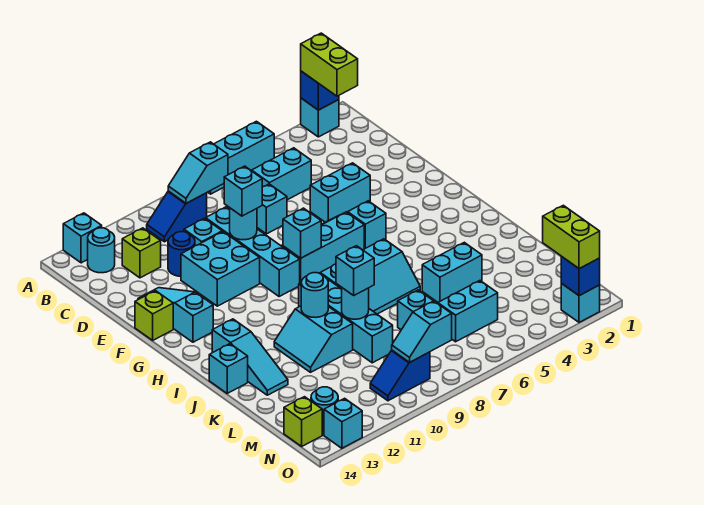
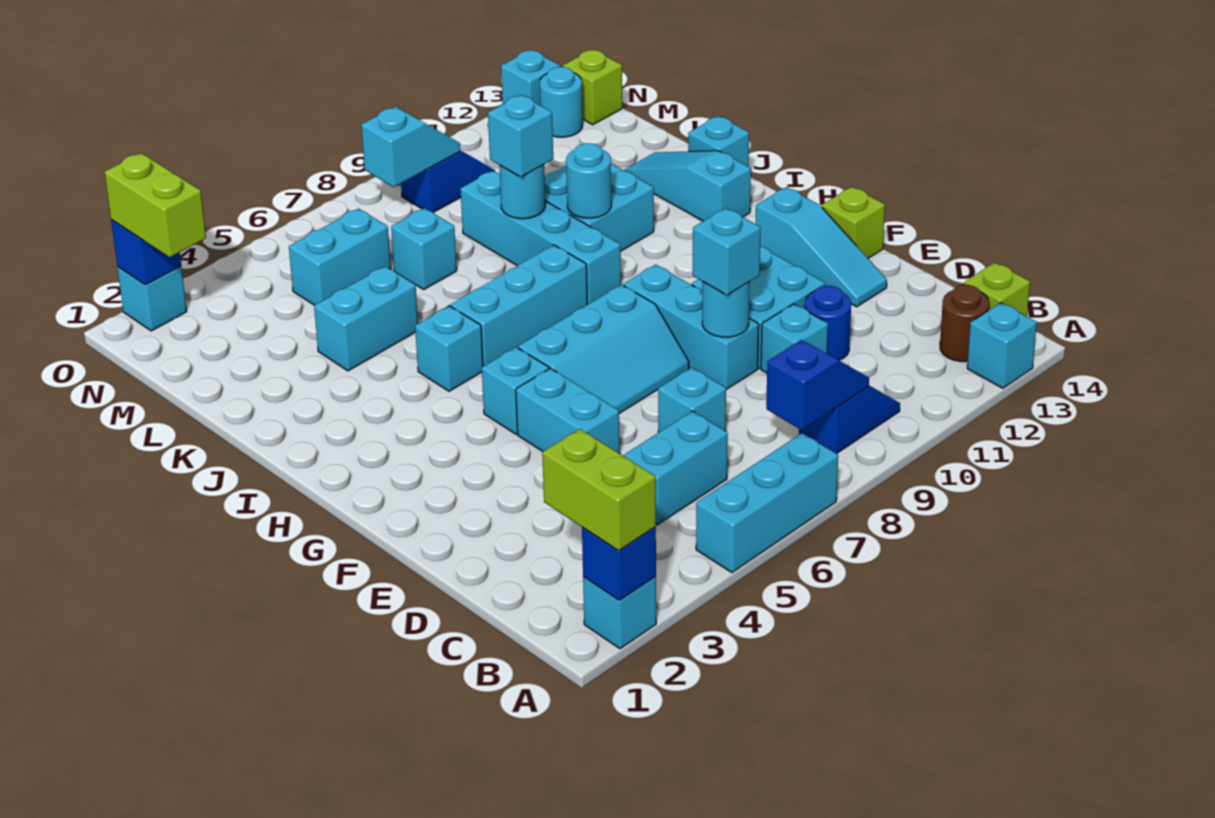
cyan 1x2 slope [168,142,228,203] -> blue 1x2 slope [766,340,869,430]
cyan 1x1 round brick [88,228,115,273] -> brown 1x1 round brick [940,285,989,362]
lime 1x1 brick [122,228,161,278] -> lime 1x1 brick moved to [965,262,1030,316]
cyan 1x4 brick [206,207,300,296] -> cyan 1x3 brick [623,264,759,390]
cyan 1x2 brick [310,163,370,222] -> cyan 1x2 brick turned to [516,368,620,453]
cyan 1x1 brick [283,208,321,258] -> cyan 1x1 brick moved to [415,306,483,391]
cyan 2x2 slope [274,306,353,372] -> cyan 2x2 brick [544,164,654,252]

